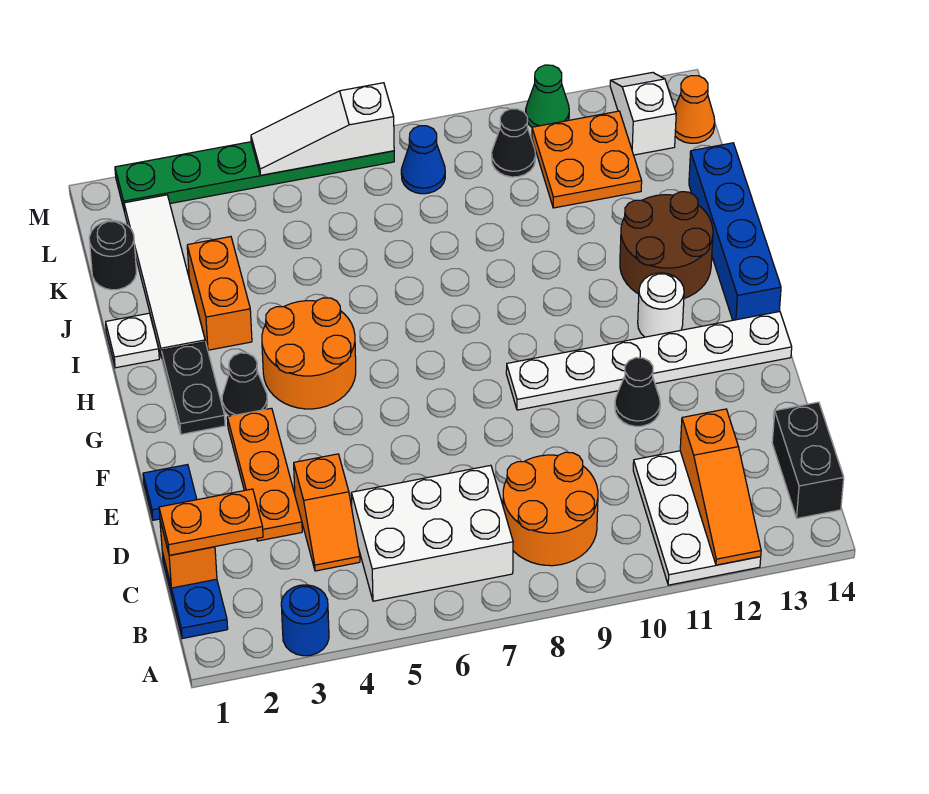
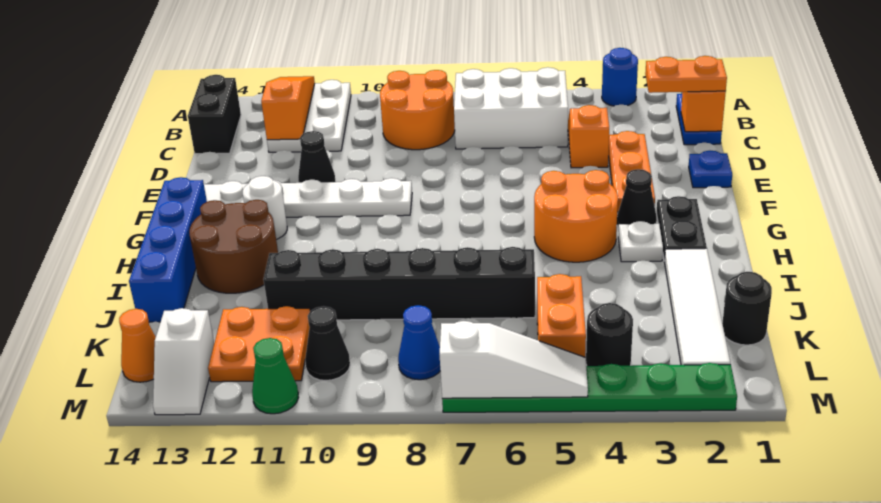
white 1x1 plate [106,313,159,368] -> white 1x1 plate moved to [618,221,663,262]
orange 1x2 brick [187,237,252,350] -> orange 1x2 brick moved to [537,274,586,357]
none -> black 1x6 brick [263,247,535,320]
none -> black 1x1 round brick [586,303,633,366]

